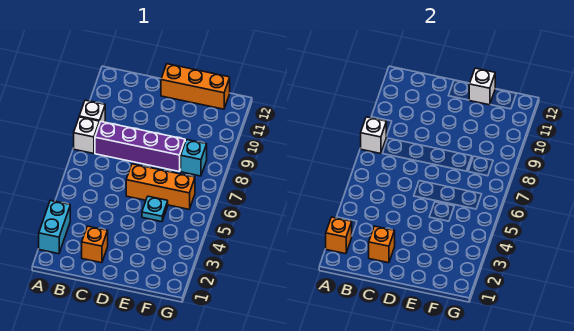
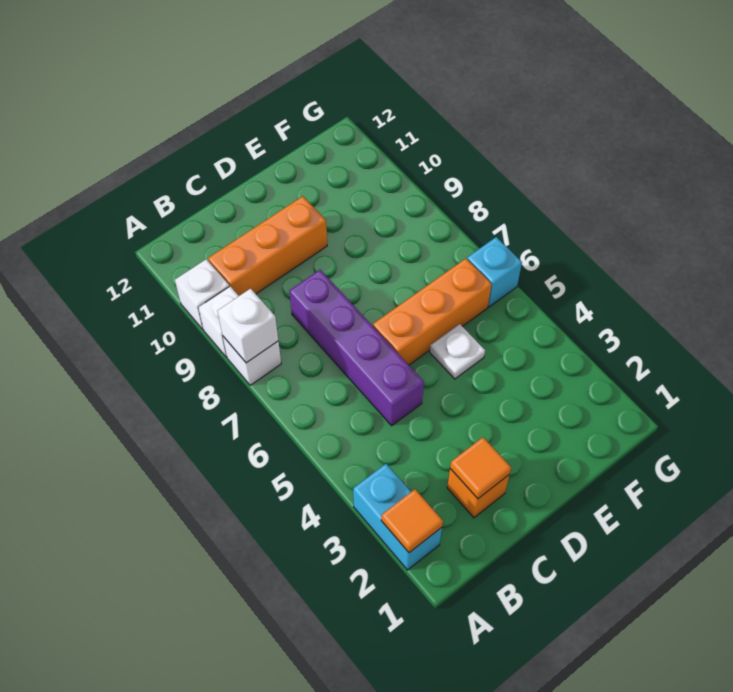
orange 1x1 brick [326,217,352,254] -> orange 1x1 tile [381,489,443,553]
purple 1x4 brick [95,122,185,172] -> purple 1x4 brick turned to [289,270,424,426]
orange 1x1 brick [369,226,395,263] -> orange 1x1 tile [450,437,511,499]
orange 1x3 brick [161,64,230,109] -> orange 1x3 brick moved to [208,196,327,296]
cyan 1x1 plate [142,196,168,222] -> white 1x1 plate [430,324,485,379]
white 1x1 brick [469,68,495,105] -> white 1x1 brick moved to [175,259,229,329]
cyan 1x1 brick [181,140,207,176] -> cyan 1x1 brick moved to [467,237,522,307]

